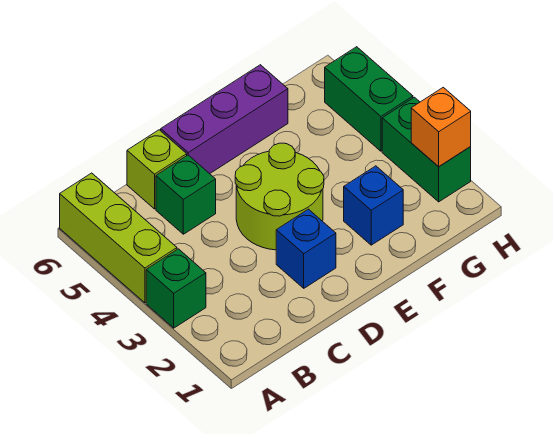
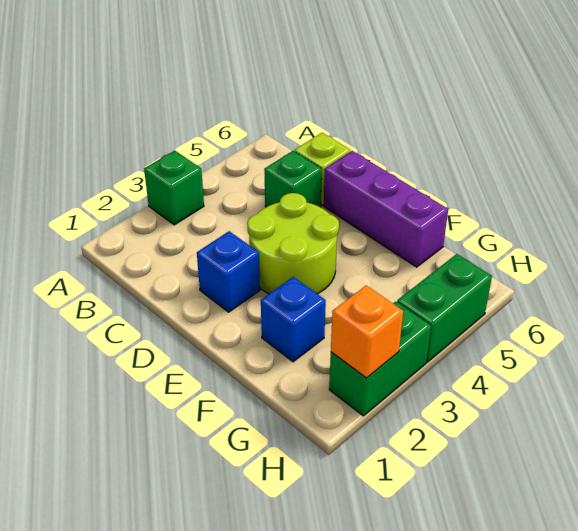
lime 1x3 brick [60,173,177,303] -> none

